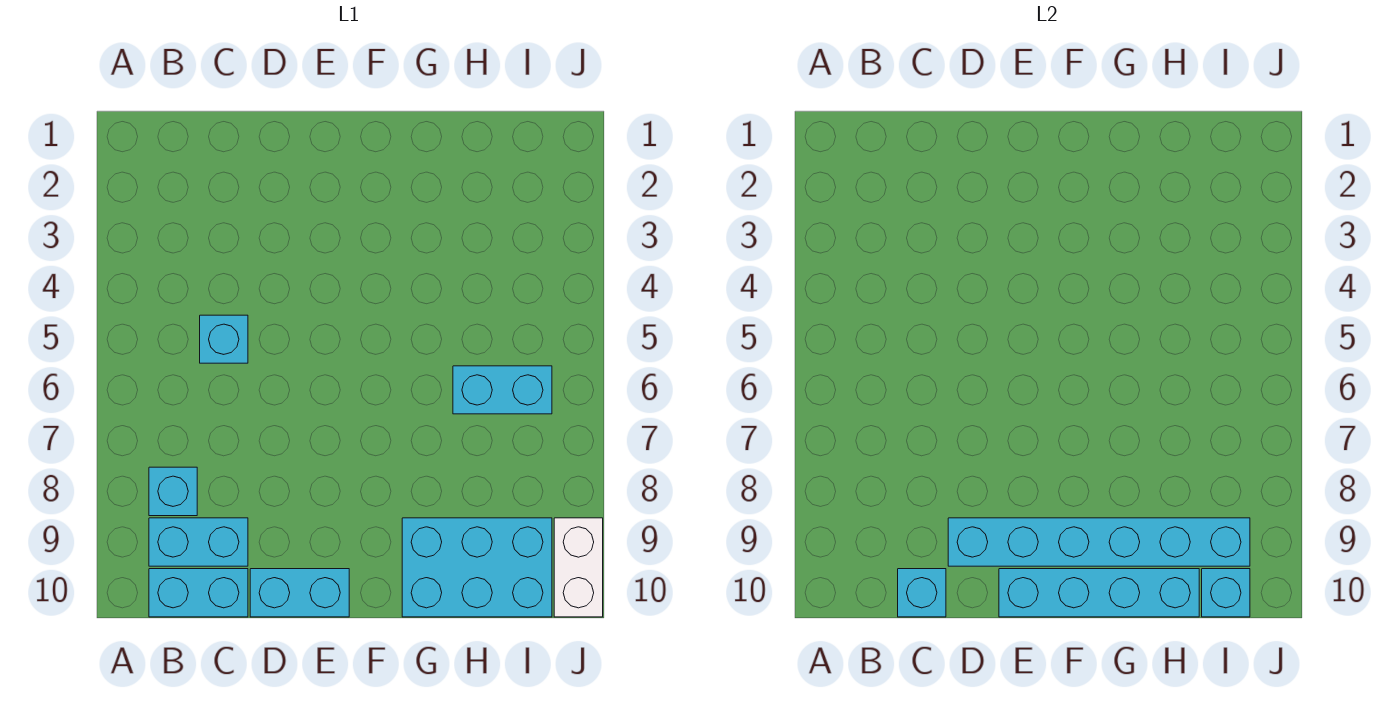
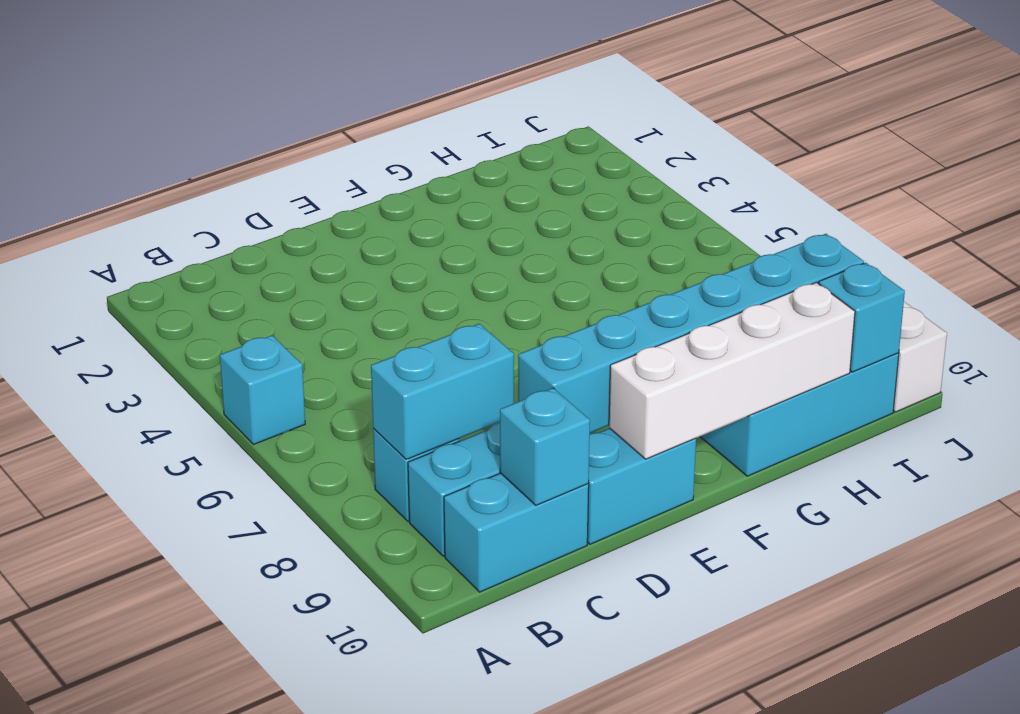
cyan 1x1 brick [200,315,248,363] -> cyan 1x1 brick moved to [220,335,305,445]
cyan 1x4 brick [999,569,1199,617] -> white 1x4 brick [609,282,855,459]
cyan 1x2 brick [453,366,552,414] -> cyan 1x2 brick moved to [371,324,514,460]

